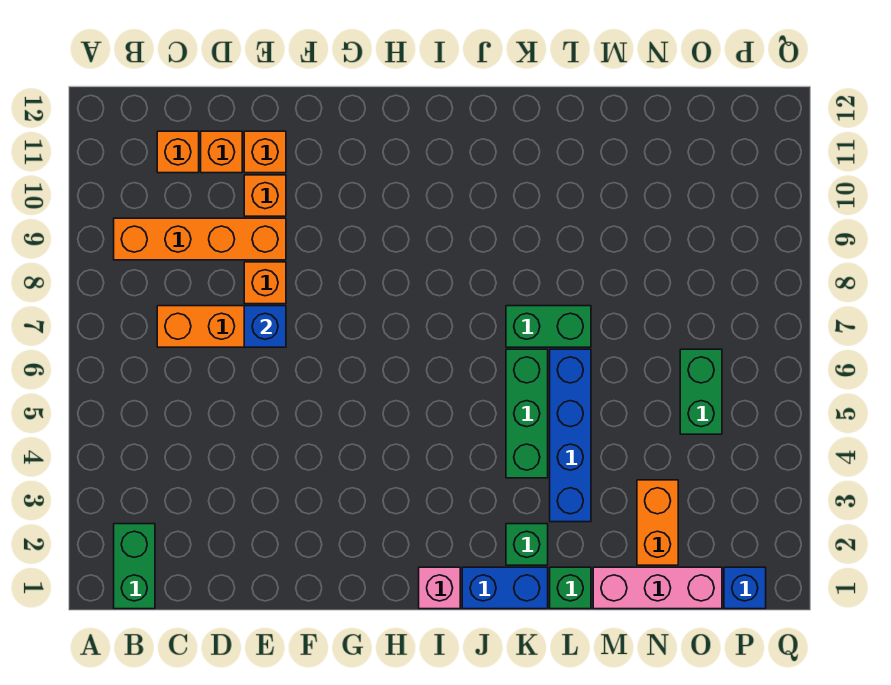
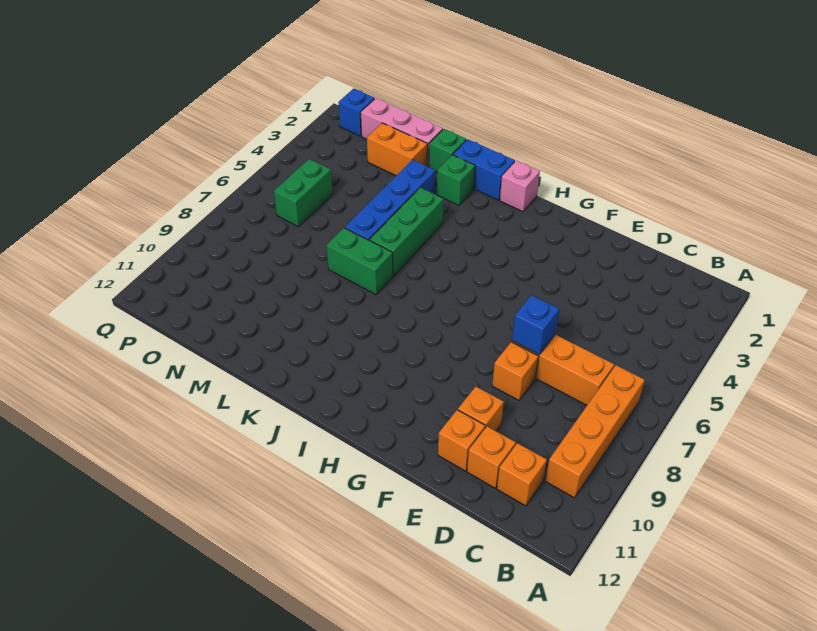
green 1x2 brick [114,524,155,609] -> none
orange 1x4 brick [114,218,286,260] -> orange 1x4 brick turned to [545,365,645,498]
orange 1x2 brick [637,480,678,565] -> orange 1x2 brick turned to [367,123,427,176]

